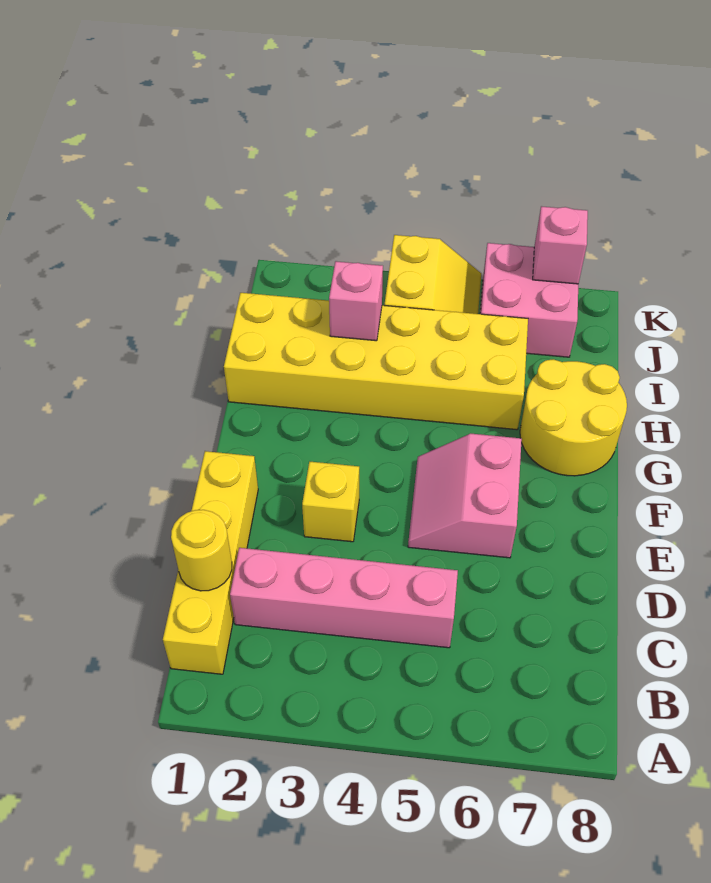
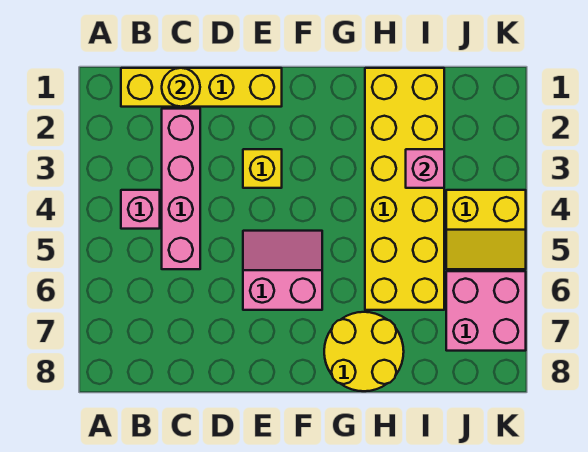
pink 1x1 brick [533,206,588,284] -> pink 1x1 brick moved to [121,190,160,229]

